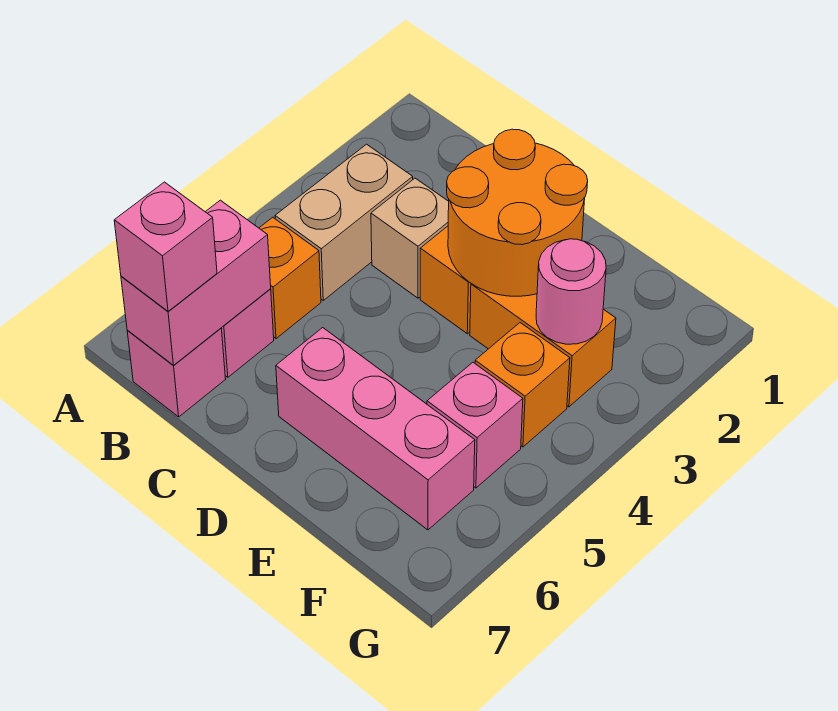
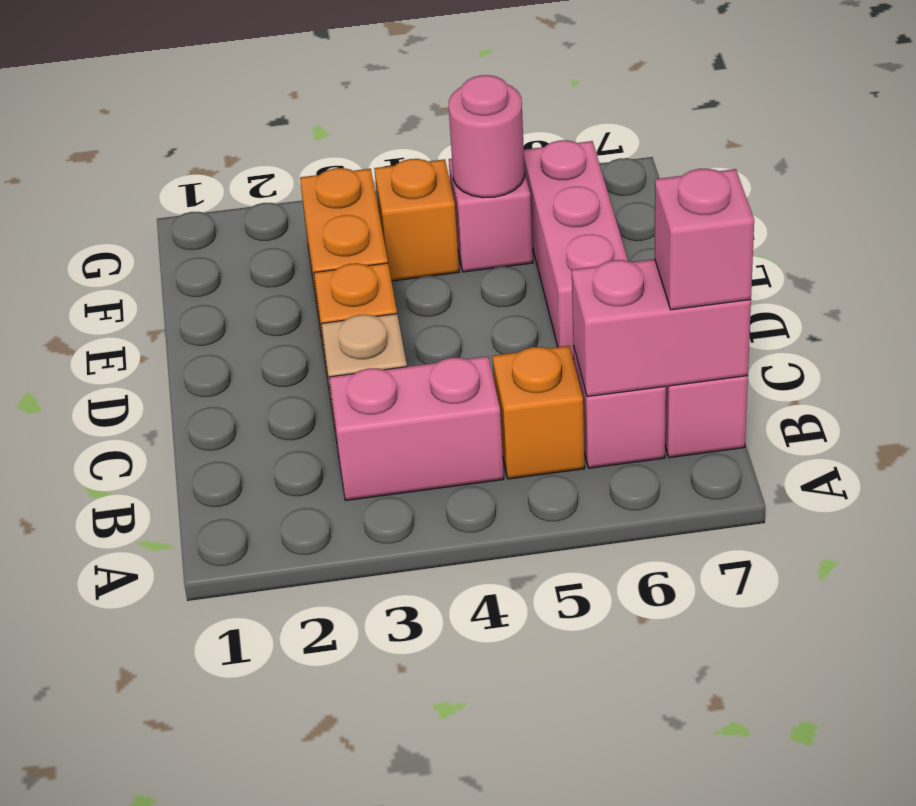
tan 1x2 brick [275,144,413,300] -> pink 1x2 brick [329,356,504,501]
orange 2x2 round brick [447,129,588,296] -> none
pink 1x1 round brick [536,239,606,344] -> pink 1x1 round brick moved to [449,75,525,198]

